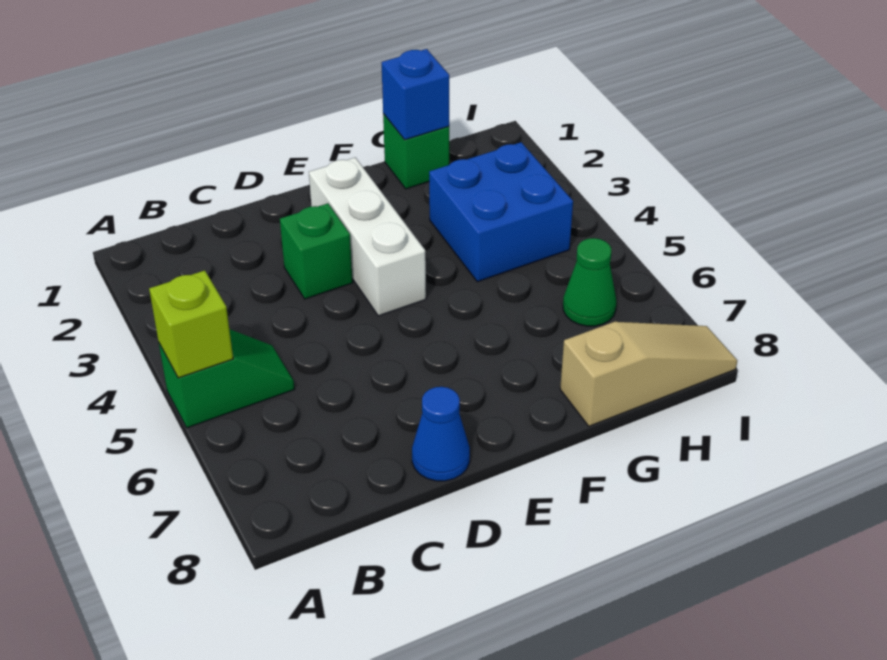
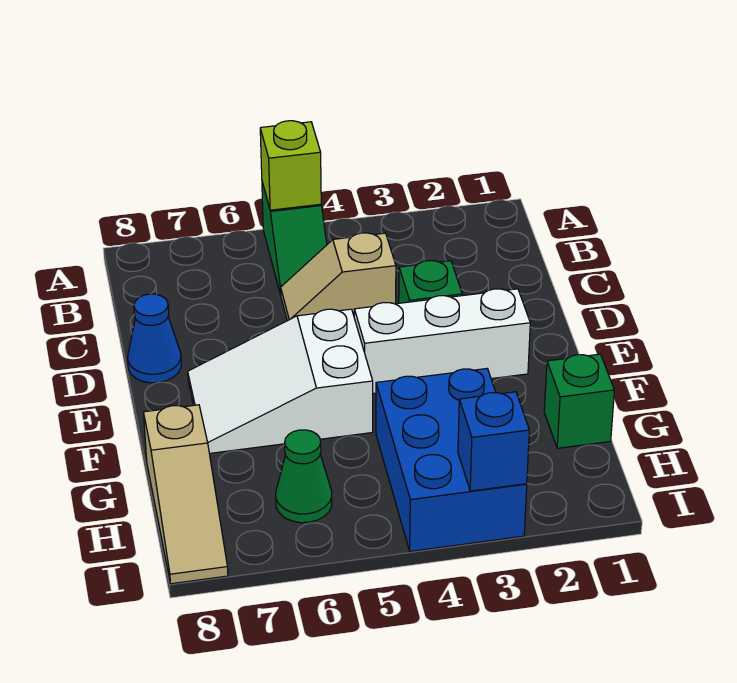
none -> tan 1x2 slope [281,233,396,321]
none -> white 2x3 slope [188,309,373,453]
blue 1x1 brick [382,49,449,140] -> blue 1x1 brick moved to [458,392,529,491]
blue 2x2 brick [429,142,573,282] -> blue 2x3 brick [376,369,527,551]

